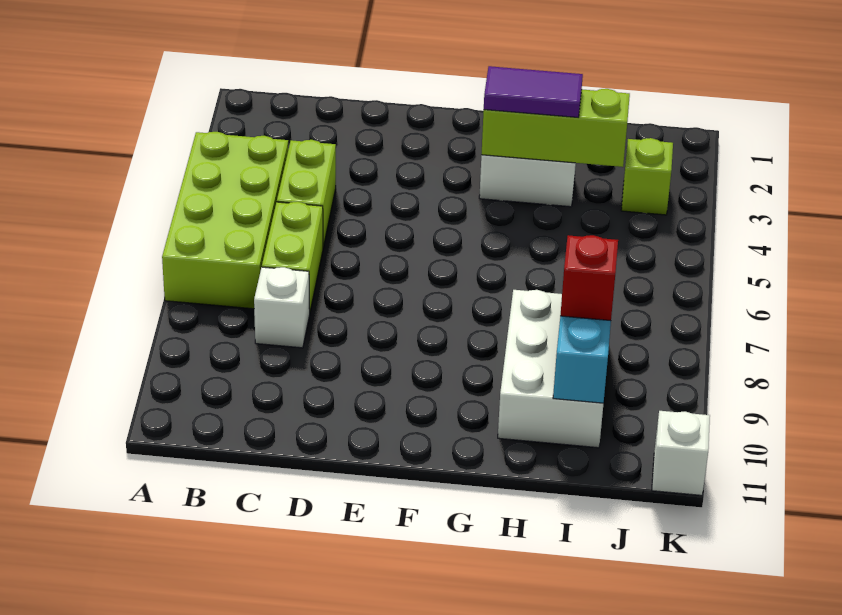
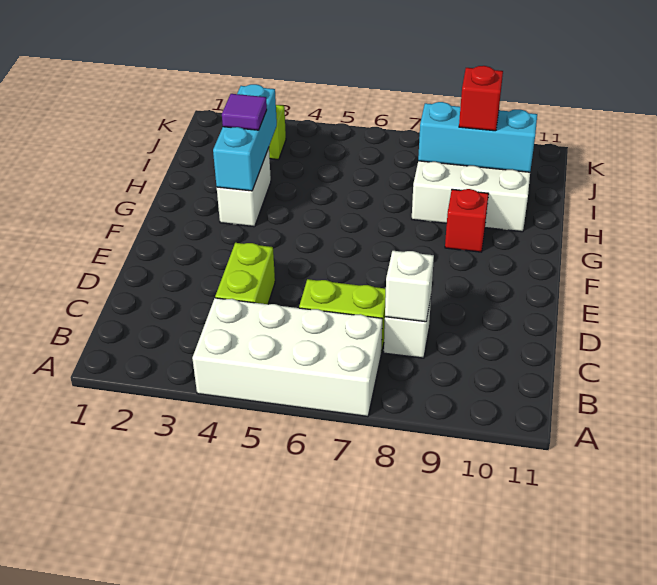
lime 2x4 brick [162,132,288,309] -> white 2x4 brick [192,298,382,417]
lime 1x2 brick [277,140,336,247] -> lime 1x2 brick turned to [215,243,275,304]
lime 1x3 brick [481,89,630,167] -> cyan 1x3 brick [213,84,277,191]
purple 1x2 tile [484,66,583,117] -> purple 1x1 tile [222,94,267,130]
none -> red 1x1 brick [445,189,488,252]
white 1x1 brick [652,411,710,495] -> white 1x1 brick moved to [385,251,434,322]

